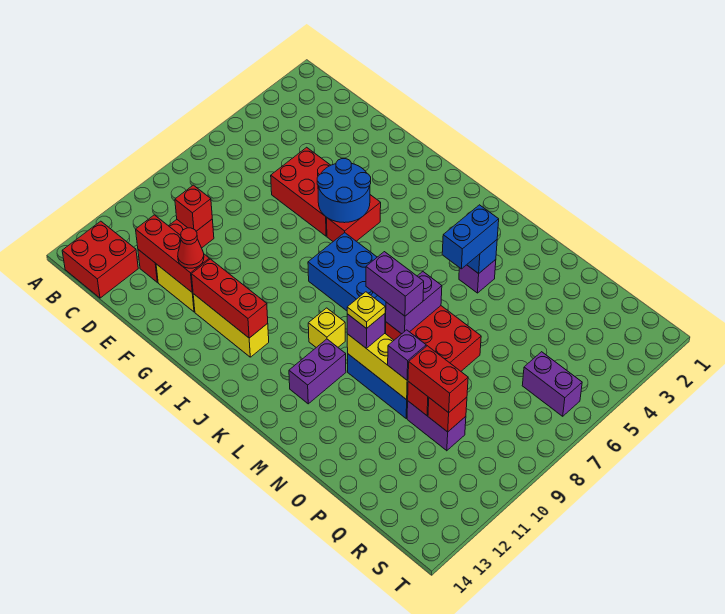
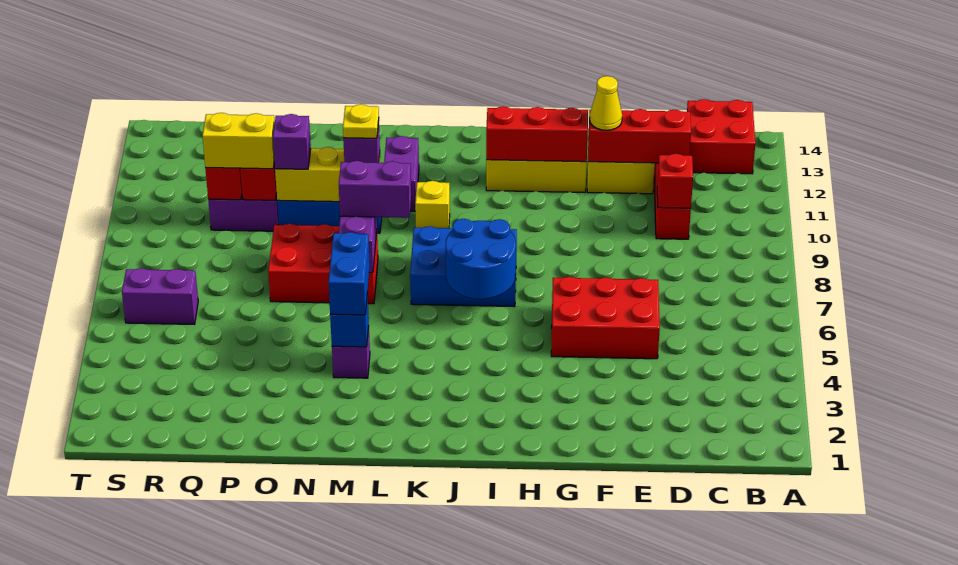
red 1x1 cone [178,228,204,268] -> yellow 1x1 cone [590,76,622,130]
blue 2x2 round brick [317,159,371,223] -> blue 2x2 round brick moved to [446,219,516,299]
red 1x2 brick [327,195,381,241] -> none
red 1x2 brick [408,346,468,413] -> yellow 1x2 brick [202,113,275,169]

